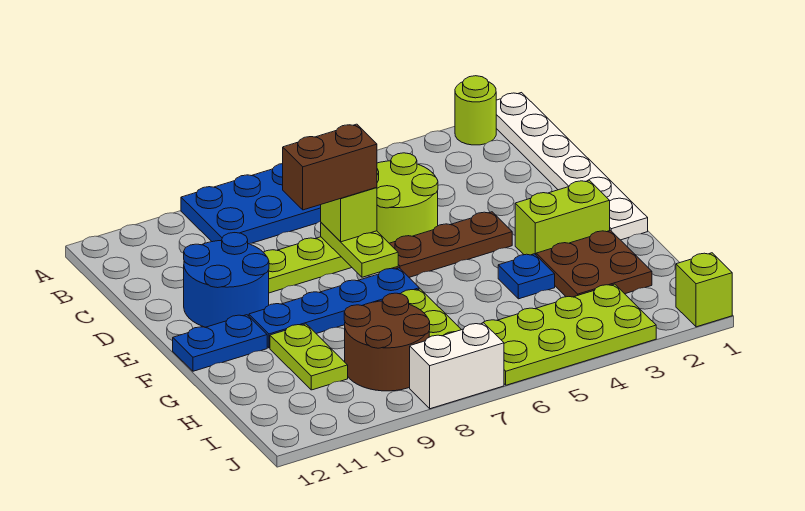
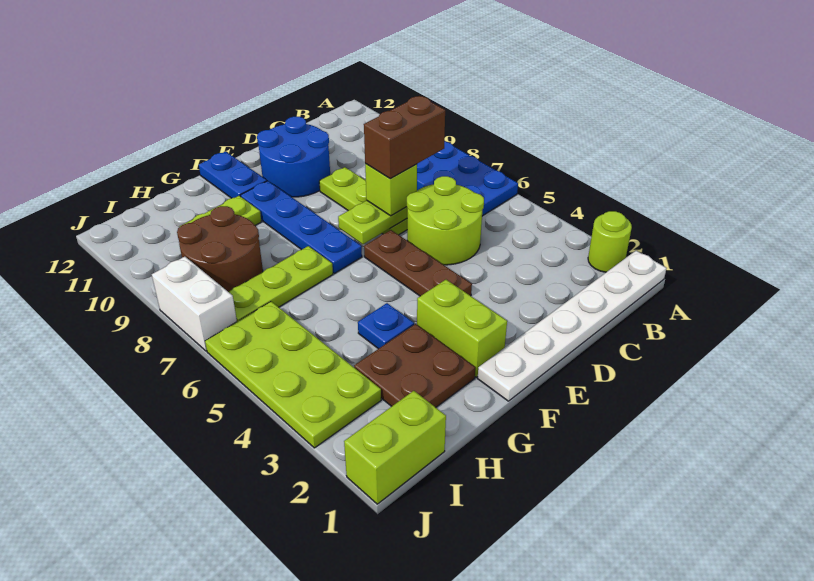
brown 1x2 brick [283,124,377,210] -> brown 1x2 brick turned to [364,96,445,179]
lime 1x1 brick [676,253,732,327] -> lime 1x2 brick [344,391,446,504]

